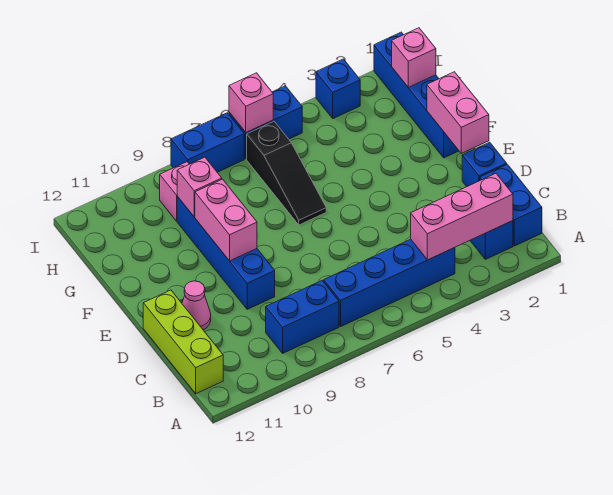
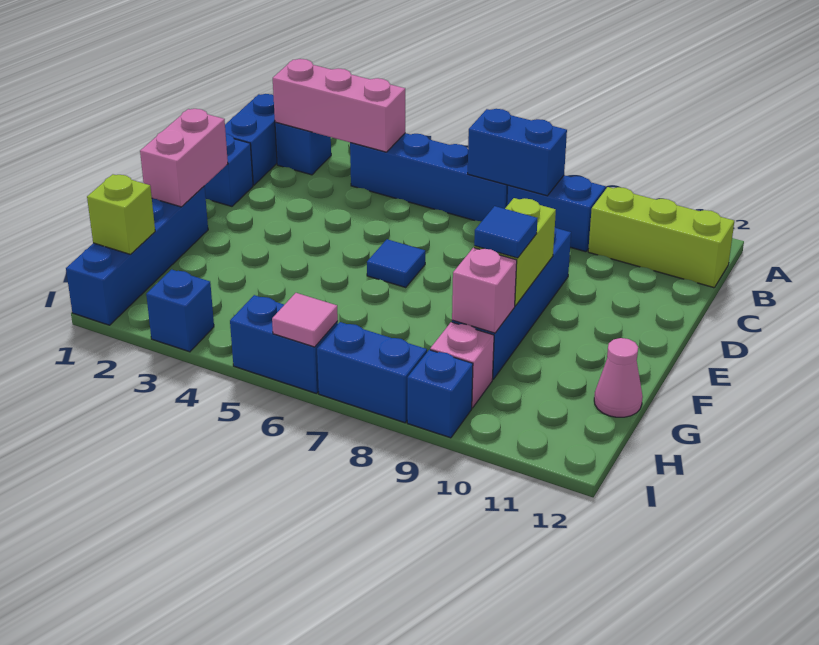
none -> blue 1x2 brick [468,109,567,196]
lime 1x3 brick [143,290,223,394] -> lime 1x3 brick turned to [588,187,734,288]
pink 1x1 cone [182,281,211,330] -> pink 1x1 cone moved to [594,338,643,417]
none -> blue 1x1 tile [367,239,425,288]
pink 1x2 brick [195,179,257,261] -> lime 1x2 brick [474,198,556,306]
black 1x3 slope [247,122,326,225] -> none
none -> blue 1x1 tile [474,206,537,258]
pink 1x1 brick [392,28,436,87] -> lime 1x1 brick [87,174,155,254]
pink 1x1 brick [229,73,273,132] -> pink 1x1 tile [272,293,338,347]
none -> blue 1x1 brick [407,350,473,438]

